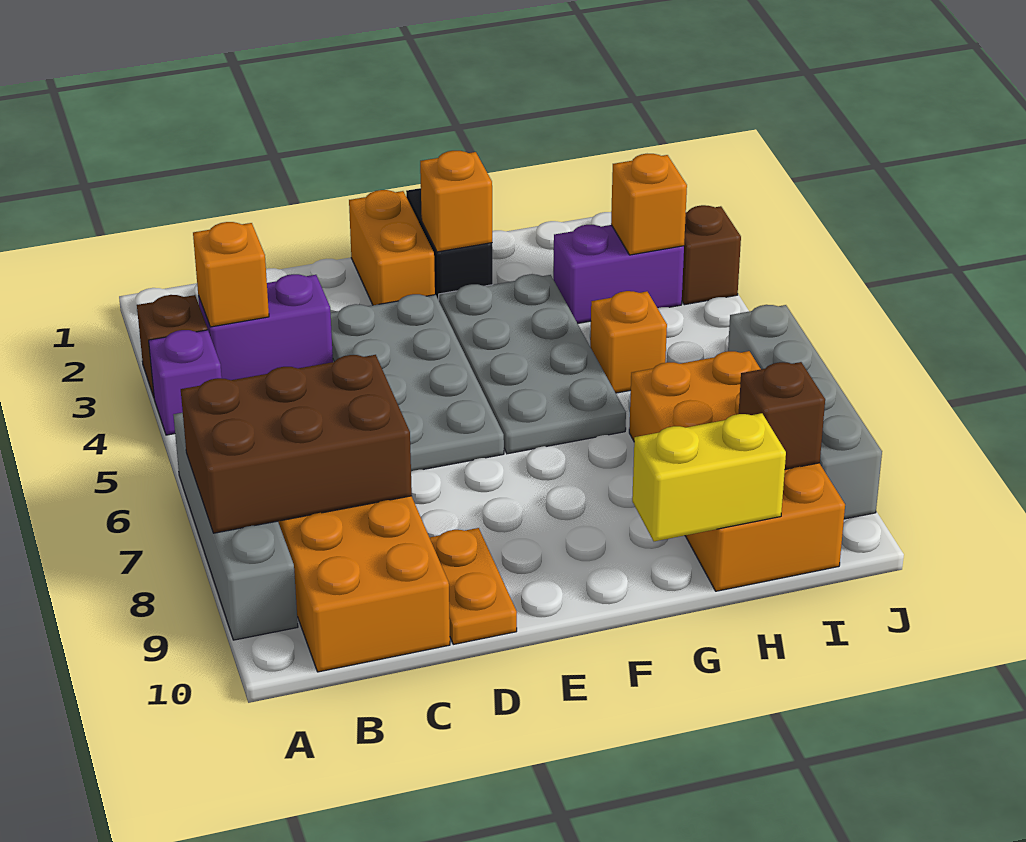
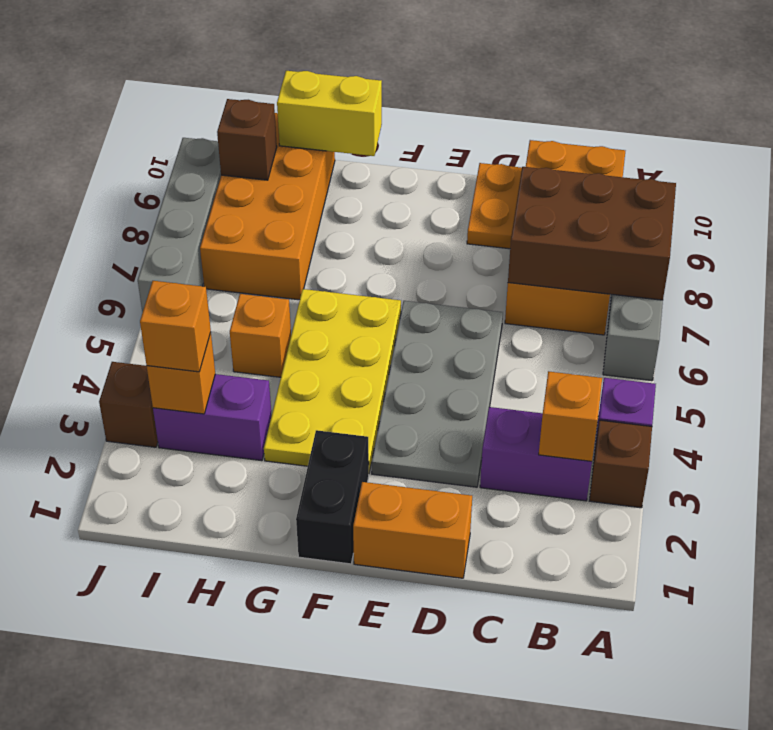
orange 1x2 brick [349,190,435,305] -> orange 1x2 brick turned to [353,482,472,578]
orange 1x1 brick [420,151,492,252] -> orange 1x1 brick moved to [140,281,211,372]
grey 2x4 plate [439,274,626,454] -> yellow 2x4 plate [264,289,401,472]

